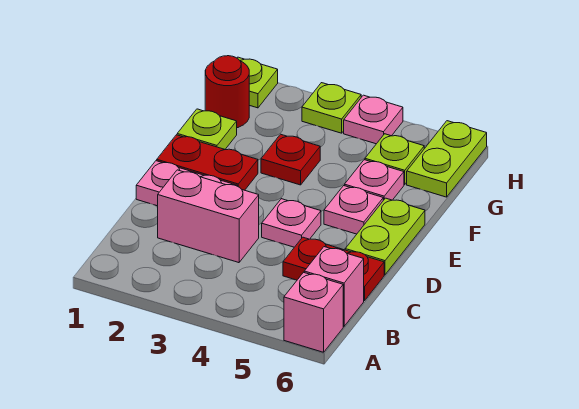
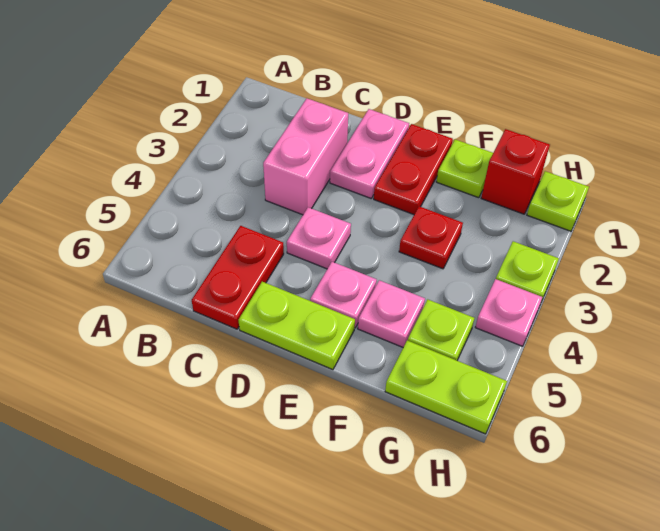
pink 1x1 brick [284,272,343,352] -> none
pink 1x1 brick [304,247,364,326] -> none
red 1x1 round brick [205,56,249,128] -> red 1x1 brick [481,129,550,214]

